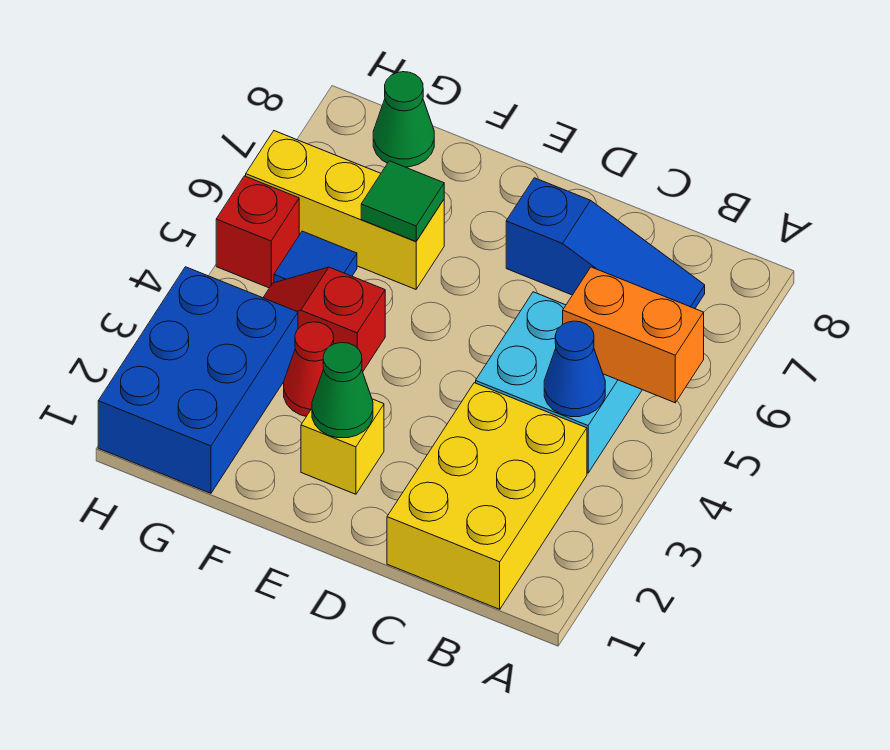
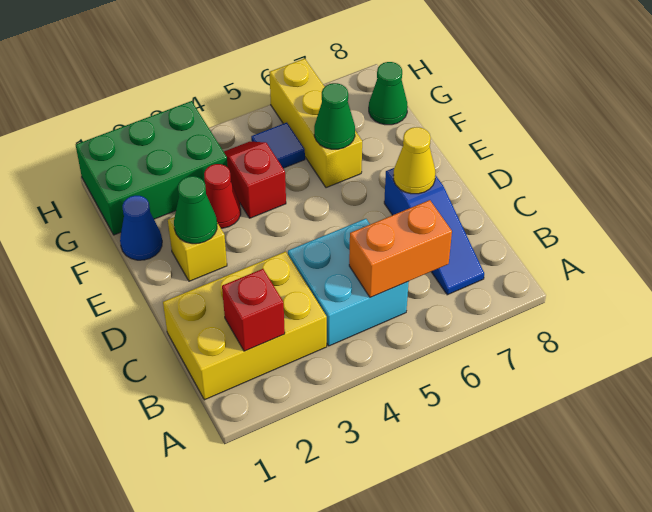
orange 1x2 brick [563,267,704,403] -> orange 1x2 brick turned to [349,200,452,298]
blue 1x1 cone [544,321,605,417] -> blue 1x1 cone moved to [120,196,162,260]
none -> yellow 1x1 cone [393,127,435,194]
green 1x1 tile [361,161,444,241] -> green 1x1 cone [314,83,355,149]
blue 2x3 brick [98,267,298,493] -> green 2x3 brick [76,101,228,235]
red 1x1 brick [216,176,299,288] -> red 1x1 brick moved to [222,269,285,351]

